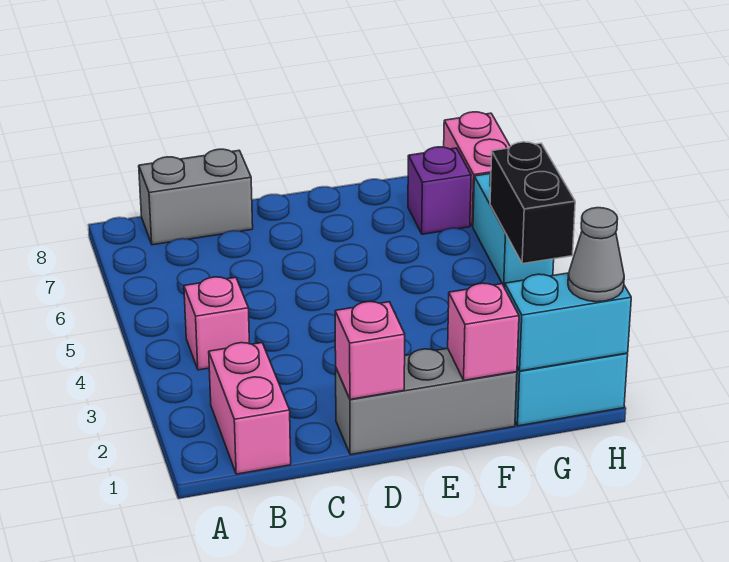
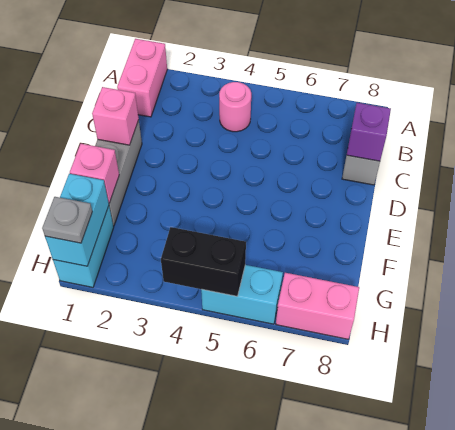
pink 1x2 brick [209,343,291,474] -> pink 1x2 brick turned to [117,39,167,117]
pink 1x1 brick [184,277,249,370] -> pink 1x1 round brick [219,82,251,132]
purple 1x1 brick [408,147,471,234] -> purple 1x1 brick moved to [347,103,391,161]
grey 1x1 cone [568,208,624,302] -> grey 1x1 plate [42,197,92,243]

